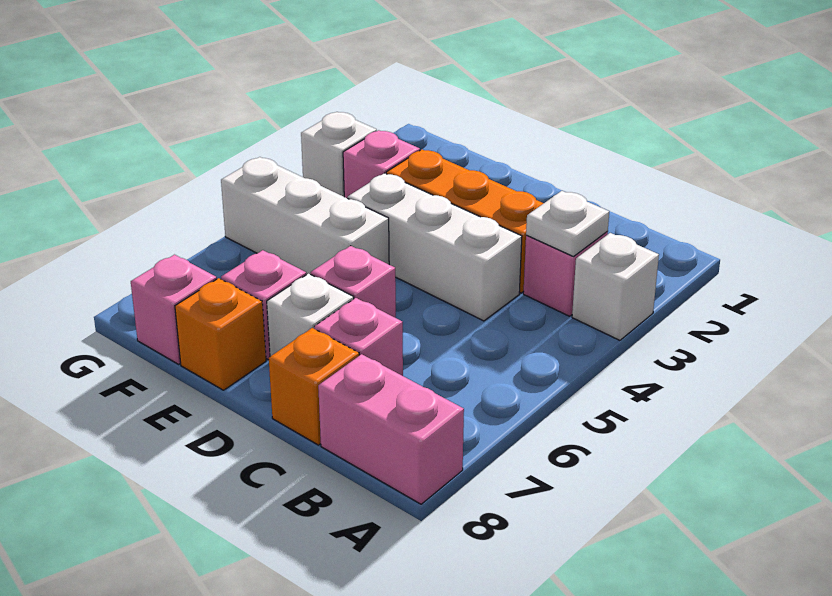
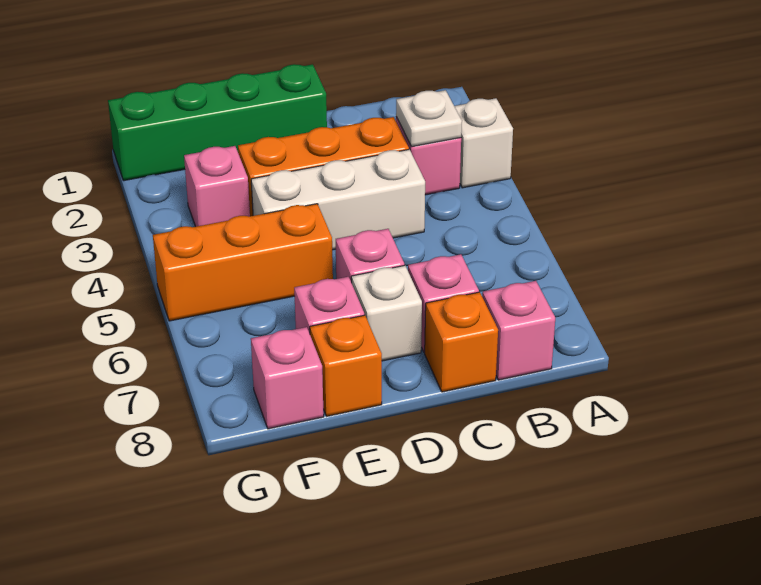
pink 1x2 brick [318,354,464,504] -> pink 1x1 brick [482,281,555,380]
none -> green 1x4 brick [108,64,327,181]
white 1x3 brick [221,157,389,275] -> orange 1x3 brick [153,204,333,321]
white 1x1 brick [301,112,377,197] -> none

